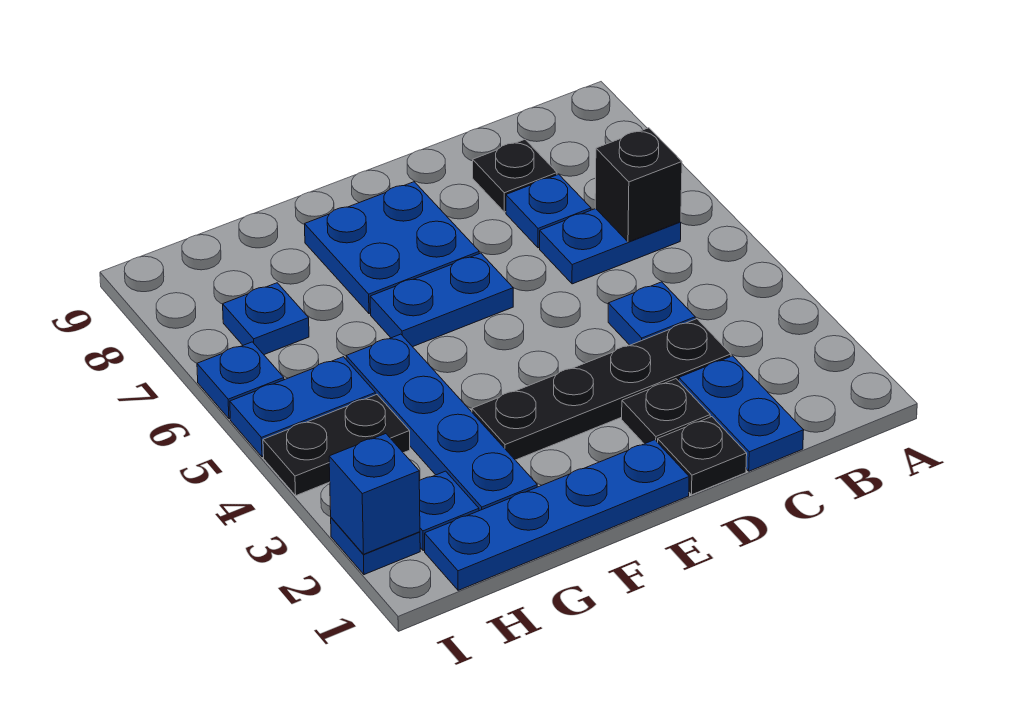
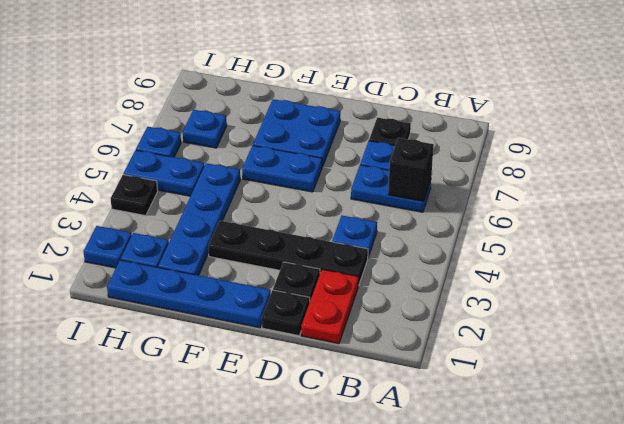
blue 1x2 plate [679,356,804,471] -> red 1x2 plate [301,269,359,344]
black 1x2 plate [263,395,410,495] -> black 1x1 plate [111,175,158,216]
blue 1x1 brick [329,434,420,554] -> none

